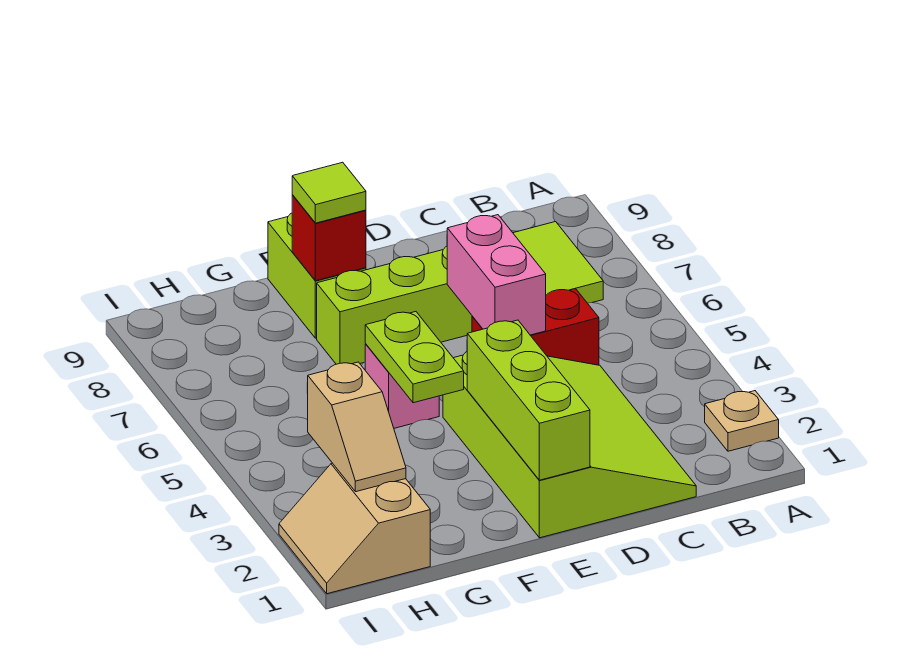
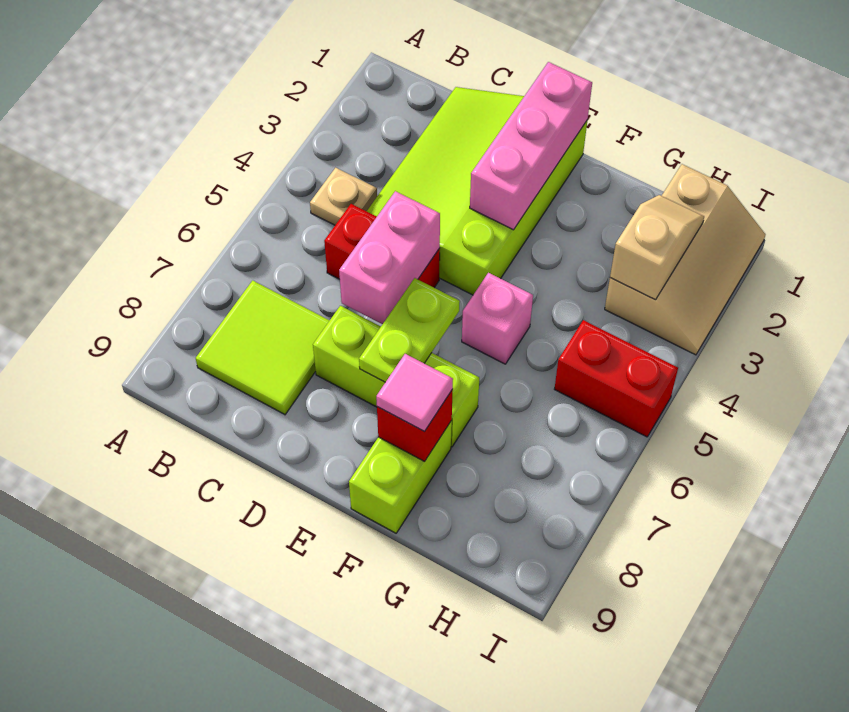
tan 1x1 plate [705,391,779,451] -> tan 1x1 plate moved to [310,168,377,225]
lime 1x3 brick [467,320,590,480] -> pink 1x3 brick [470,62,592,230]
lime 1x2 plate [365,312,464,403] -> lime 1x2 plate moved to [359,278,460,382]
lime 1x1 tile [292,162,366,223] -> pink 1x1 tile [376,354,453,432]
tan 2x2 slope [279,463,430,594] -> tan 2x3 slope [605,164,766,355]
none -> red 1x2 brick [555,320,678,437]

